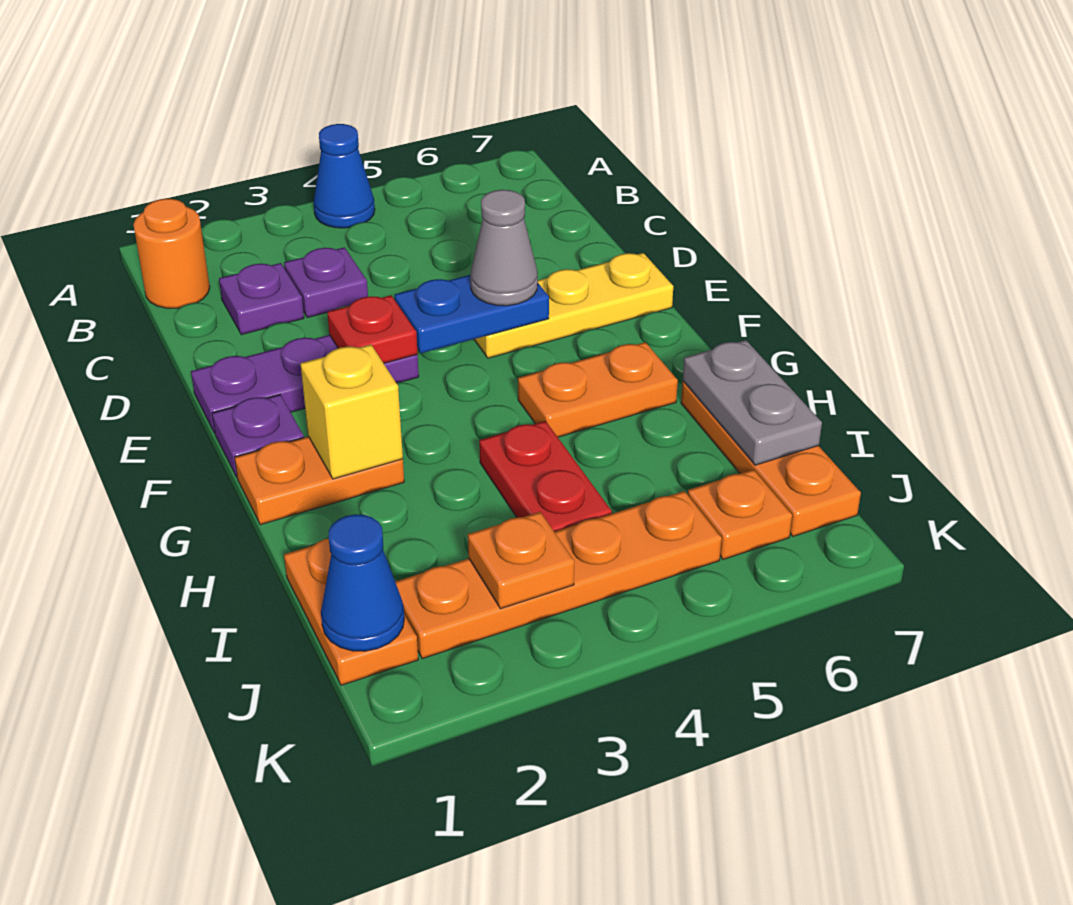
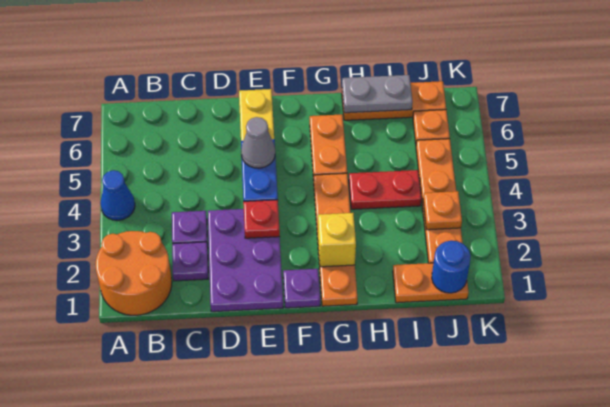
orange 1x1 round brick [133,199,210,308] -> orange 2x2 round brick [95,231,172,315]
purple 1x3 plate [191,335,419,433] -> purple 2x3 plate [208,209,283,312]
orange 1x2 plate [235,436,404,525] -> orange 1x4 plate [314,173,357,306]
blue 1x1 cone [321,514,404,651] -> blue 1x1 round brick [432,241,471,293]

